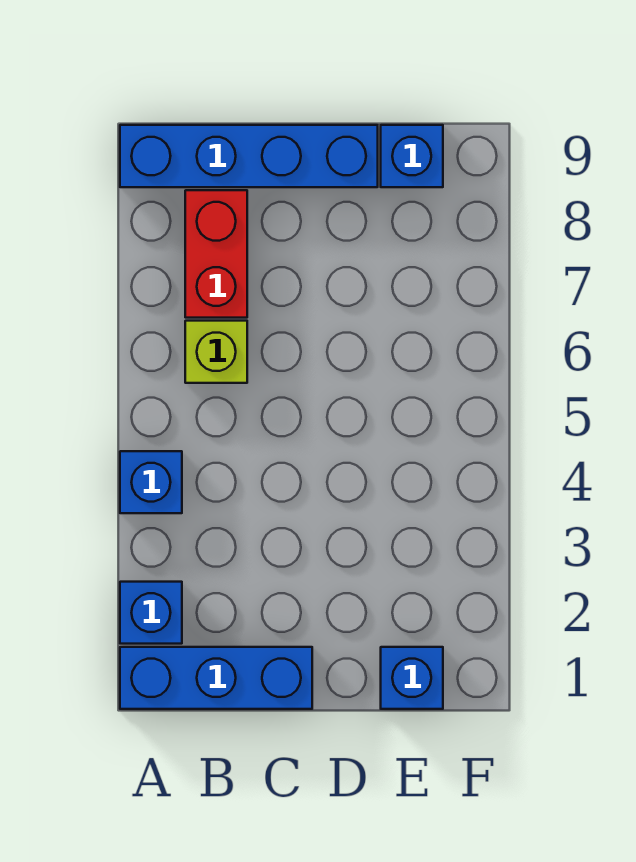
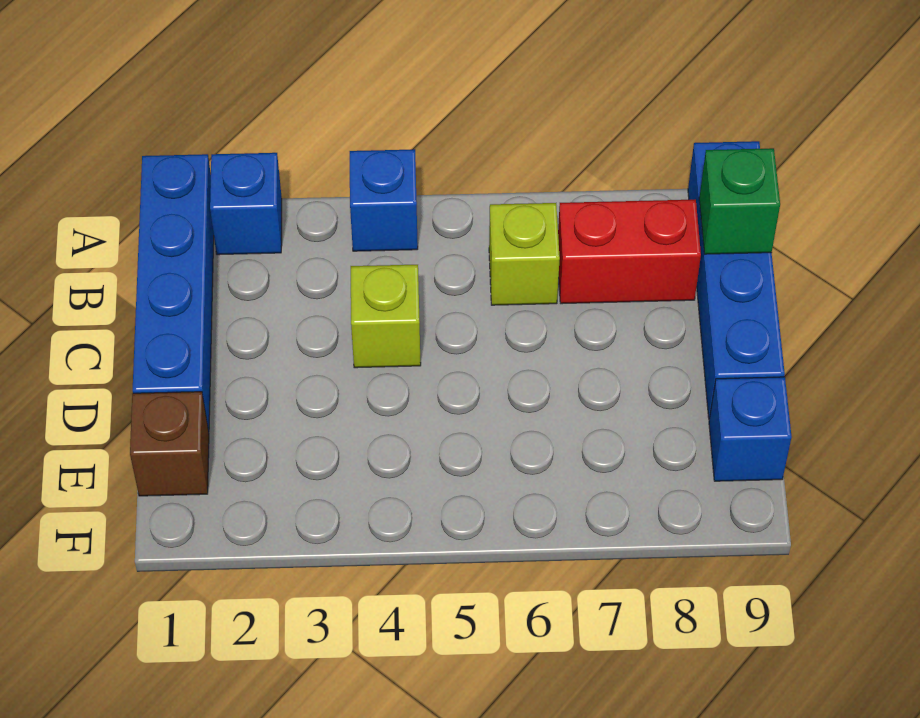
blue 1x3 brick [120,647,312,709] -> blue 1x4 brick [133,154,214,432]
none -> green 1x1 brick [699,148,780,254]
none -> lime 1x1 brick [351,265,421,368]
blue 1x1 brick [381,647,443,709] -> brown 1x1 brick [130,392,209,496]

